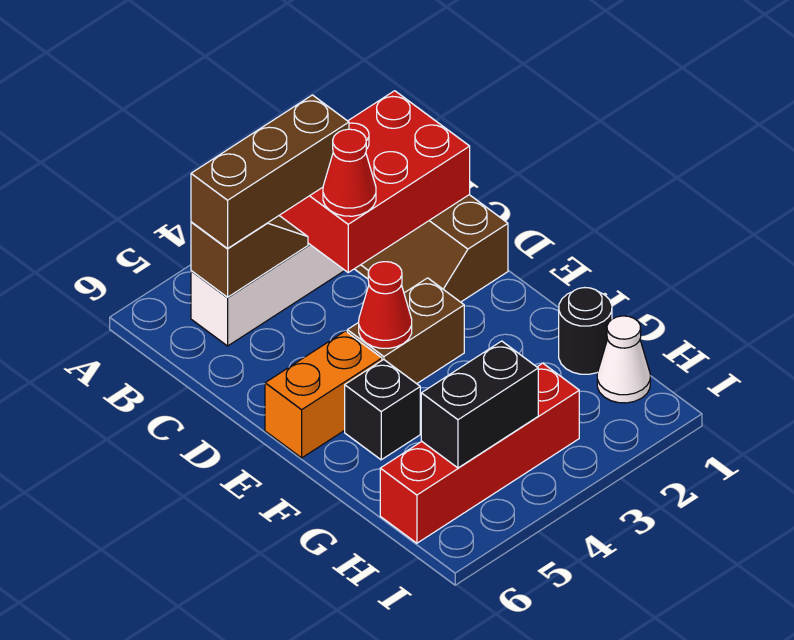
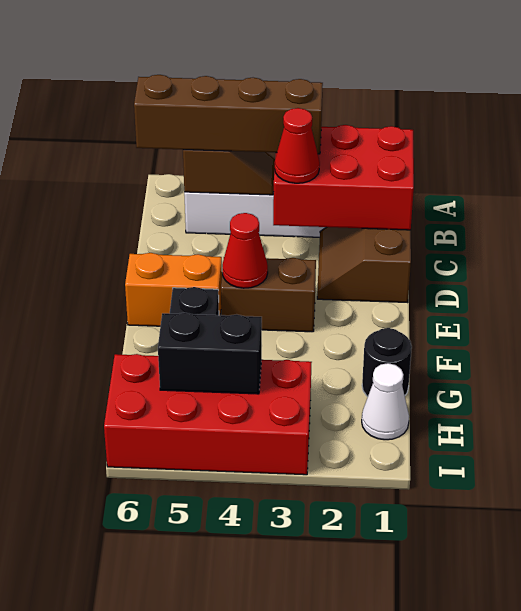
brown 1x3 brick [191,95,349,248] -> brown 1x4 brick [134,75,323,154]
red 1x4 brick [380,363,579,543] -> red 2x4 brick [104,354,312,475]

